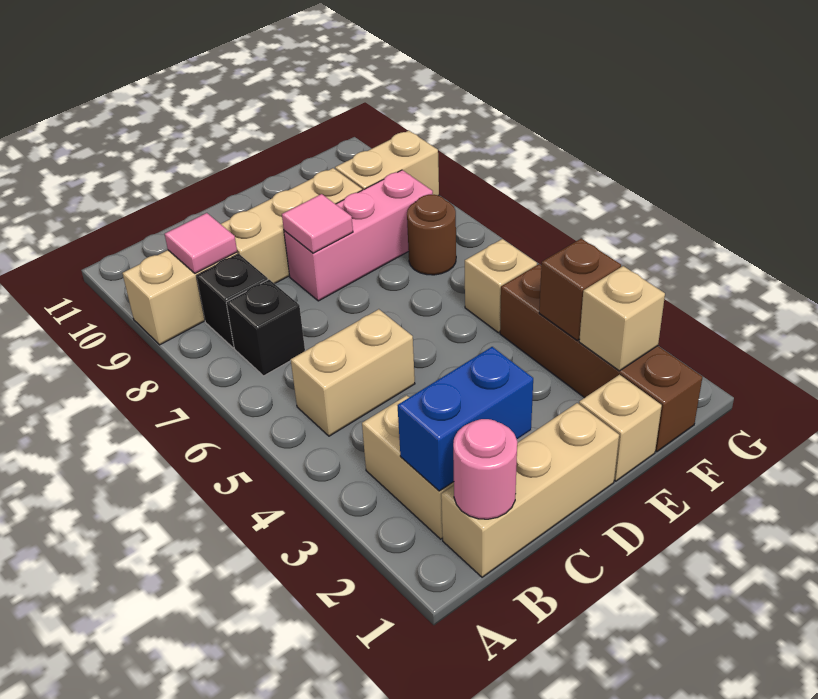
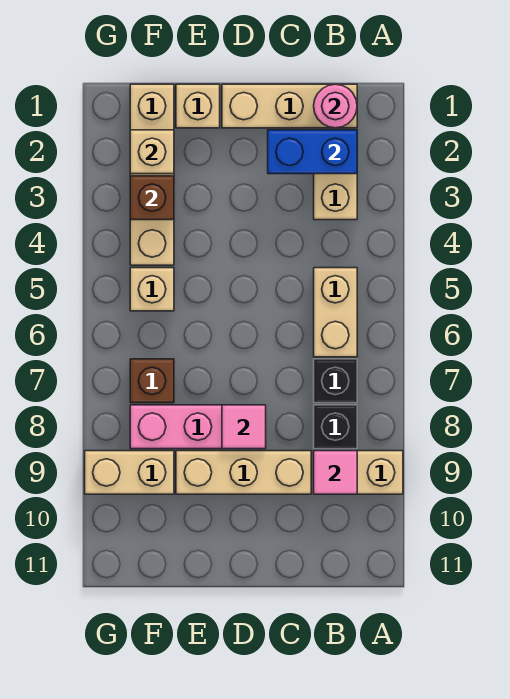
tan 1x2 brick [291,309,415,436] -> tan 1x2 brick turned to [314,268,357,357]
brown 1x4 brick [500,264,702,452] -> tan 1x4 brick [130,84,174,265]
brown 1x1 round brick [407,195,456,275] -> brown 1x1 brick [130,359,174,403]

